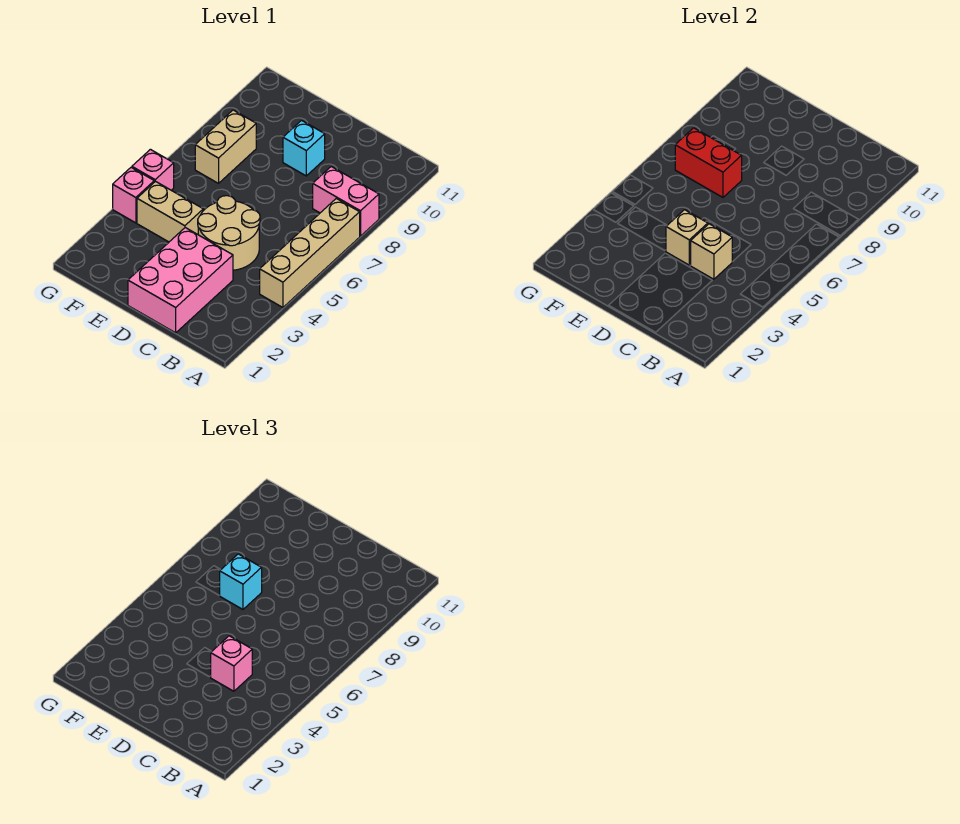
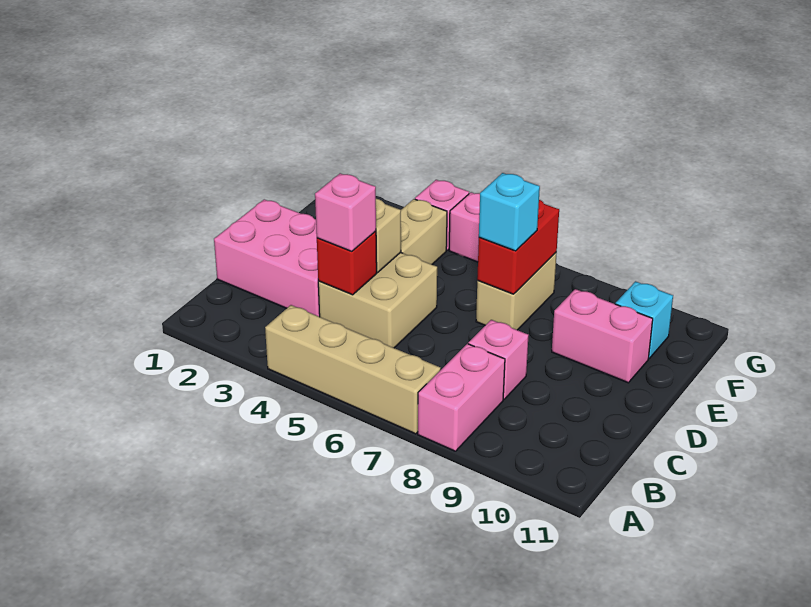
tan 2x2 round brick [198,196,260,270] -> tan 2x2 brick [318,252,437,348]
tan 1x1 brick [690,224,732,279] -> red 1x1 brick [317,231,377,295]
none -> pink 1x1 brick [468,320,528,399]
cyan 1x1 brick [283,120,325,176] -> cyan 1x1 brick moved to [615,281,673,359]
none -> pink 1x2 brick [552,289,653,383]
tan 1x2 brick [195,110,256,183] -> tan 1x2 brick turned to [476,252,557,330]

